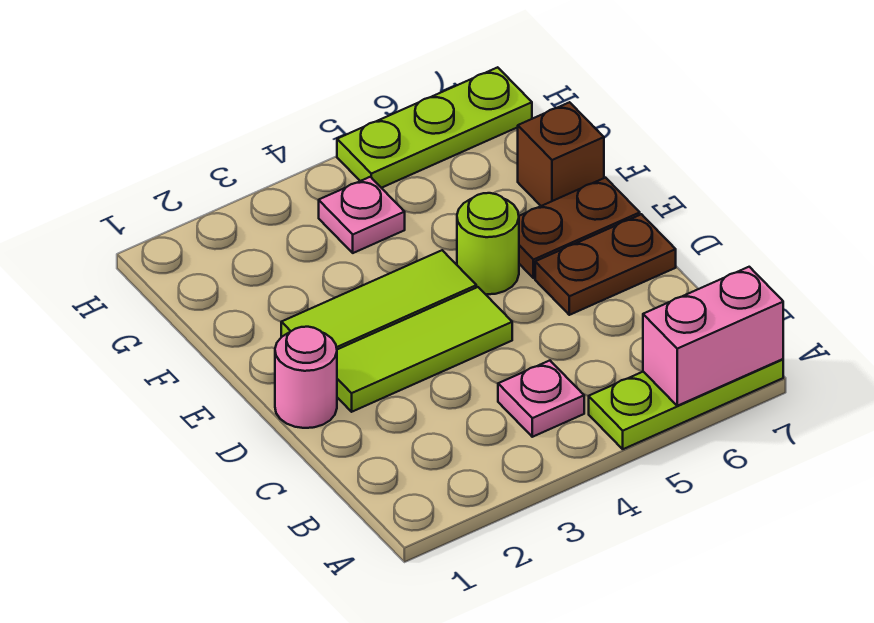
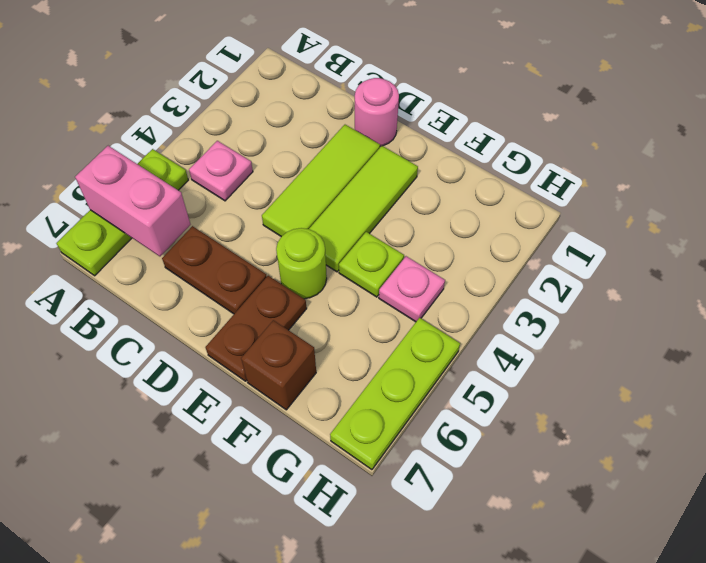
pink 1x2 brick [643,267,783,406] -> pink 1x2 brick turned to [75,146,190,256]
brown 1x2 plate [535,214,676,315] -> brown 1x2 plate turned to [162,226,267,314]
none -> lime 1x1 plate [339,232,404,297]

